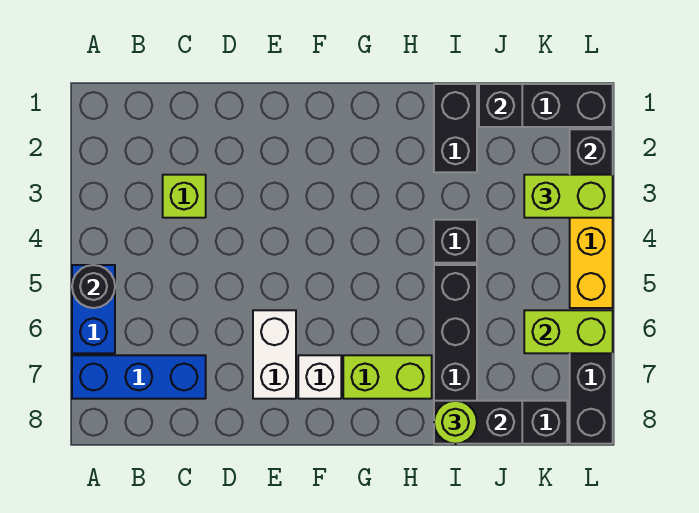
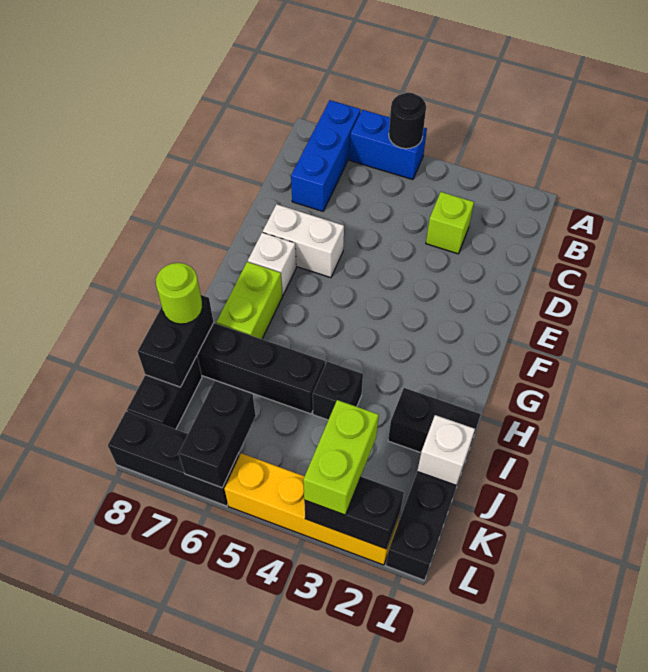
black 1x1 brick [479,84,522,127] -> white 1x1 brick [417,415,475,485]
lime 1x2 brick [524,310,613,353] -> black 1x2 brick [178,381,256,488]

